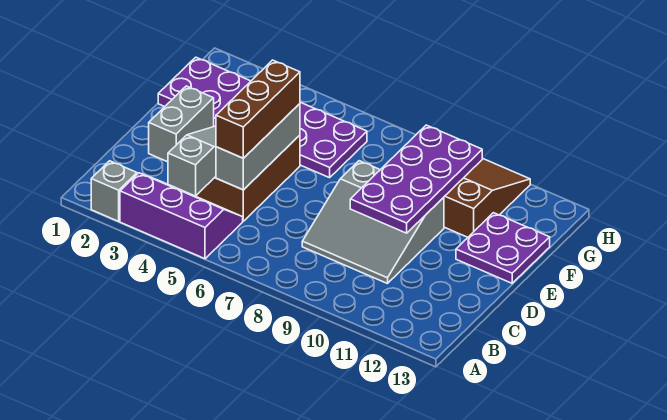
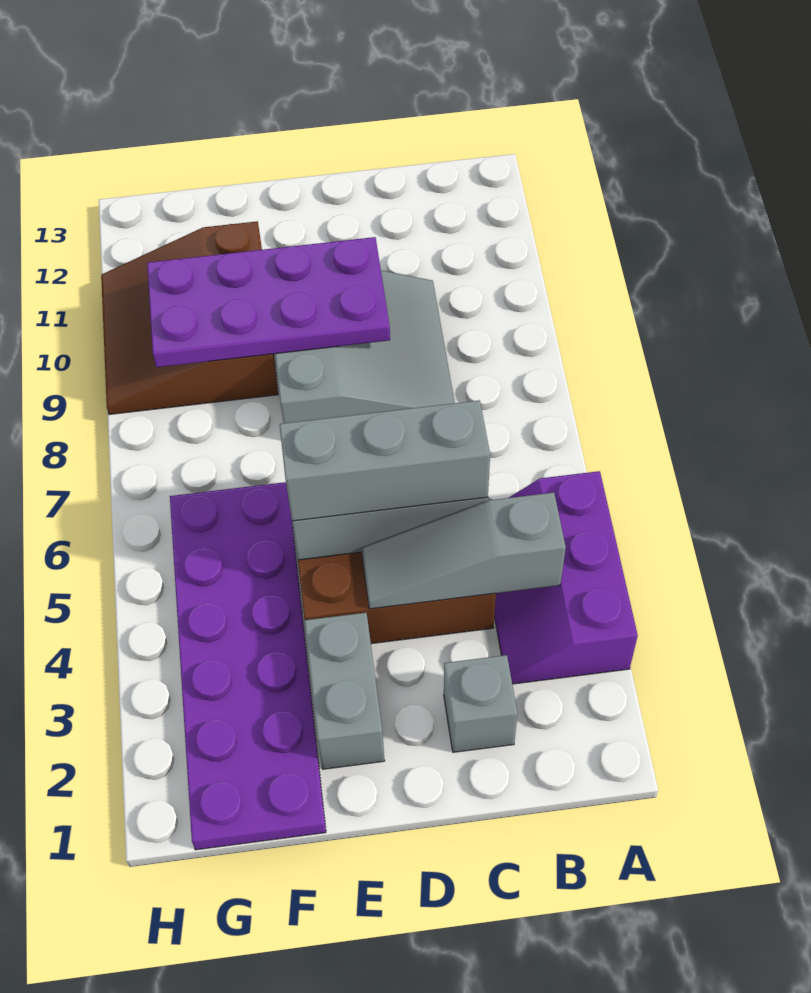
grey 1x1 brick [91,161,137,221] -> grey 1x1 brick moved to [444,655,518,752]
brown 1x3 brick [216,60,300,158] -> grey 1x3 brick [280,400,490,521]
grey 1x2 brick [149,86,214,162] -> grey 1x2 brick turned to [305,613,385,769]
purple 2x2 plate [456,213,550,283] -> none

